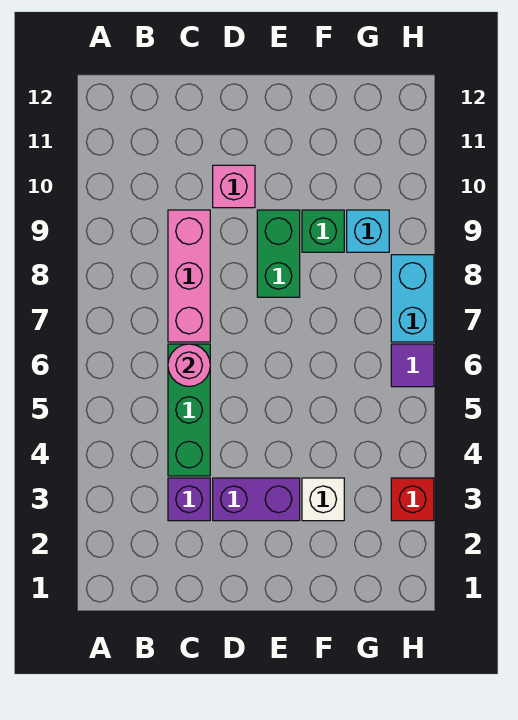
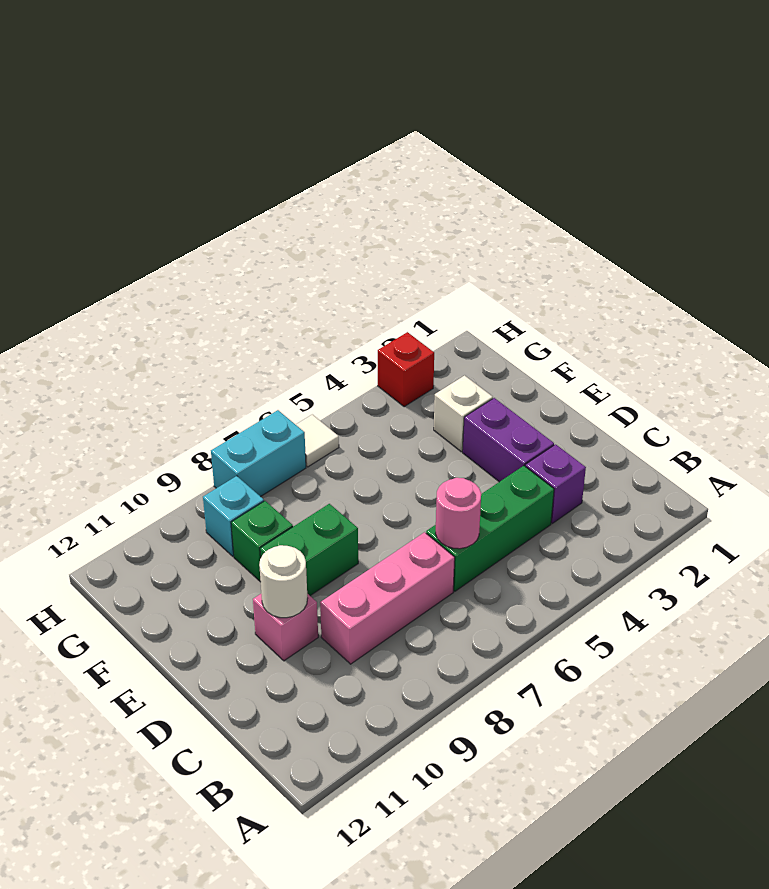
none -> white 1x1 round brick [259,545,308,618]
purple 1x1 tile [391,344,434,387] -> white 1x1 tile [296,415,339,467]

